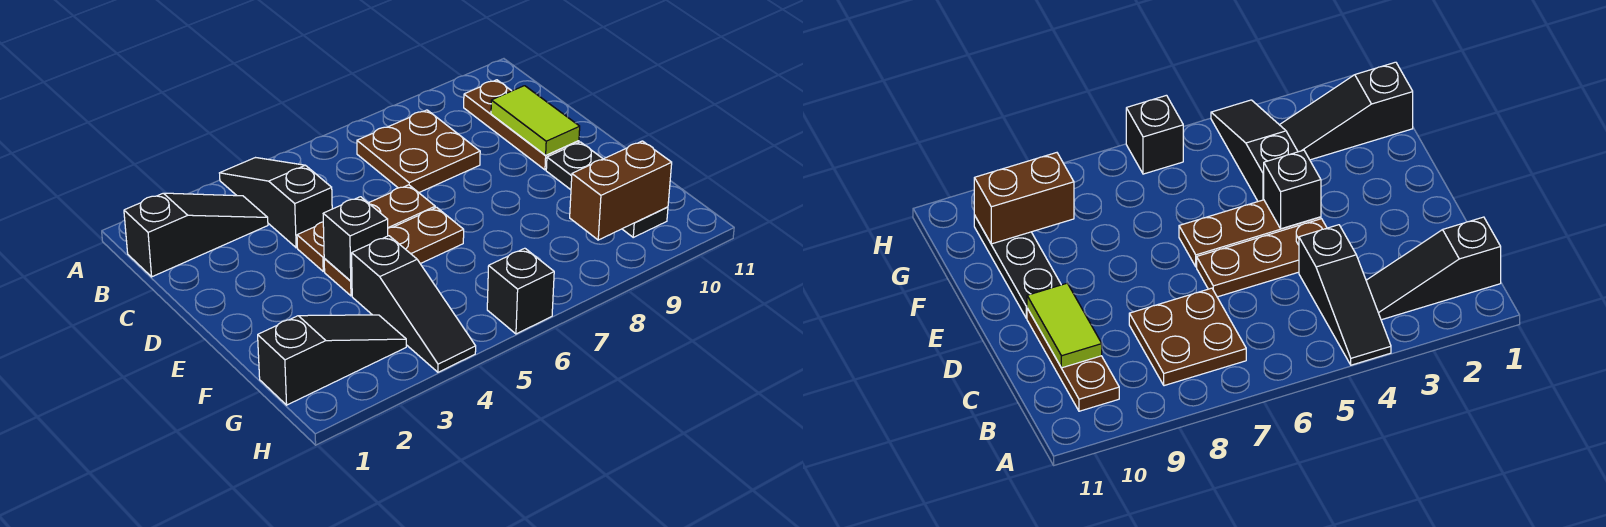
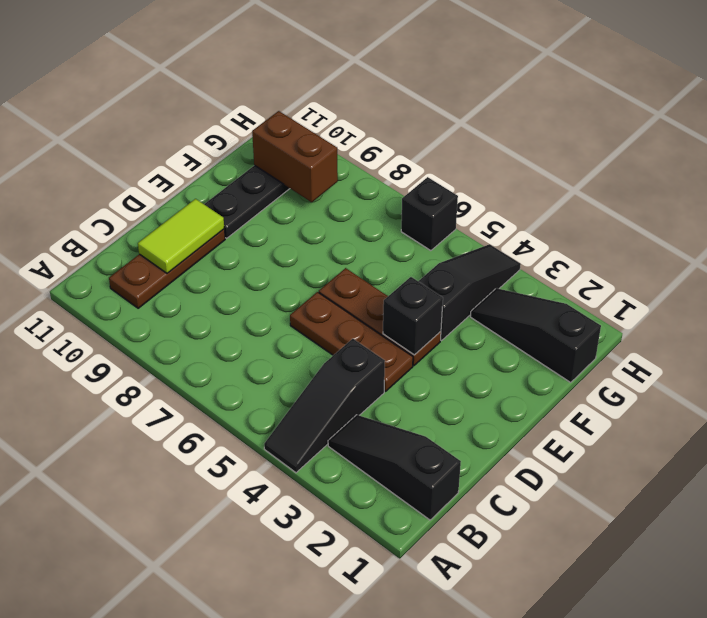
brown 2x2 plate [357,110,480,193] -> none

